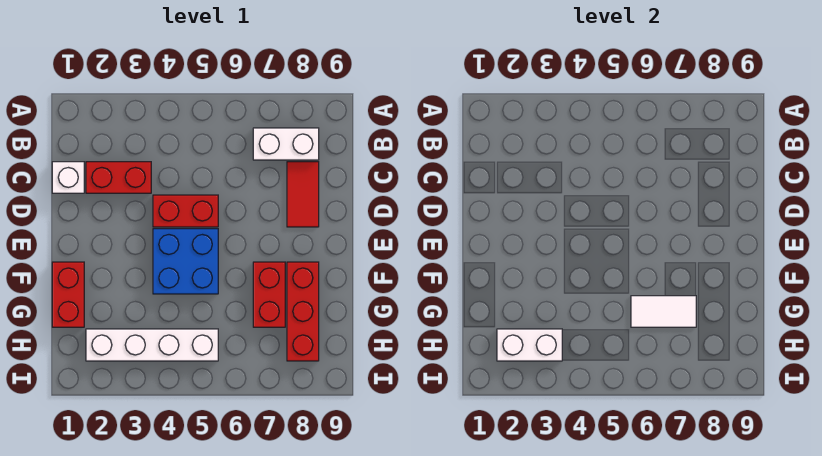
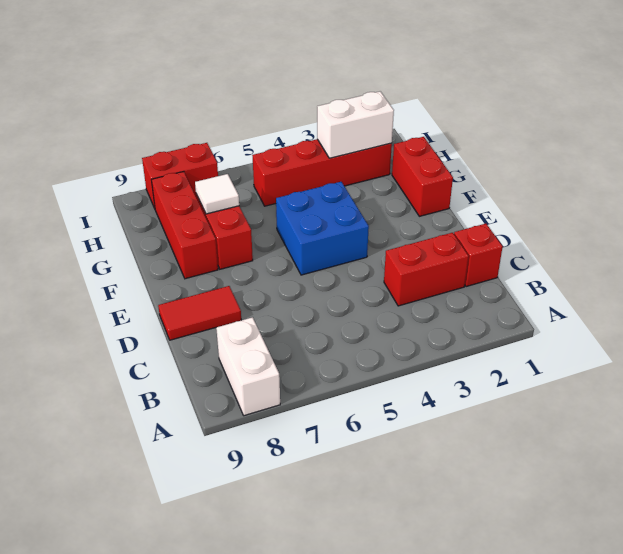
white 1x2 brick [253,128,319,160] -> white 1x2 brick turned to [216,317,280,416]
white 1x1 brick [52,162,84,193] -> red 1x1 brick [454,224,503,287]
red 1x2 tile [287,162,319,227] -> red 1x2 tile turned to [158,286,241,340]
red 1x2 brick [153,195,218,227] -> red 1x2 brick moved to [142,143,218,209]
white 1x2 tile [631,296,696,327] -> white 1x1 tile [195,174,239,214]
white 1x4 brick [86,329,218,361] -> red 1x4 brick [252,139,392,206]

